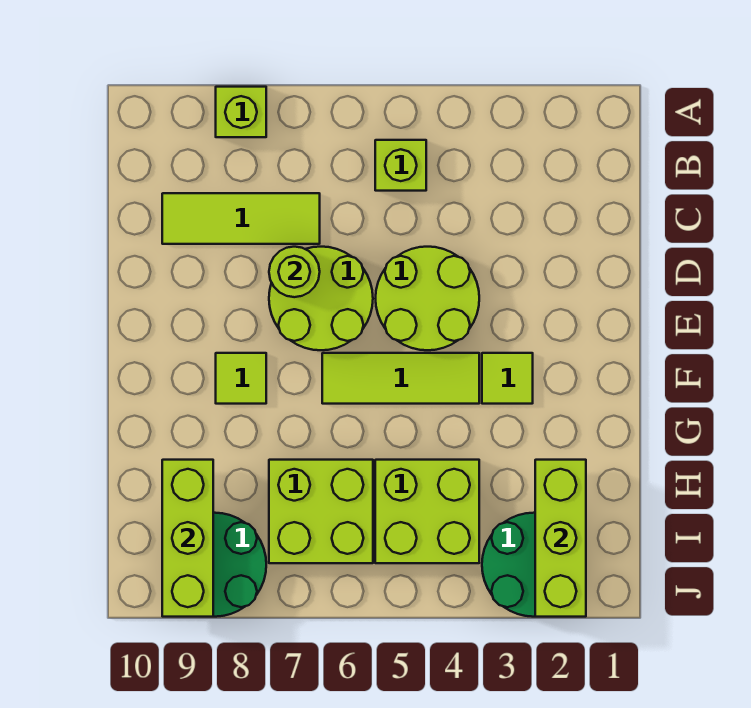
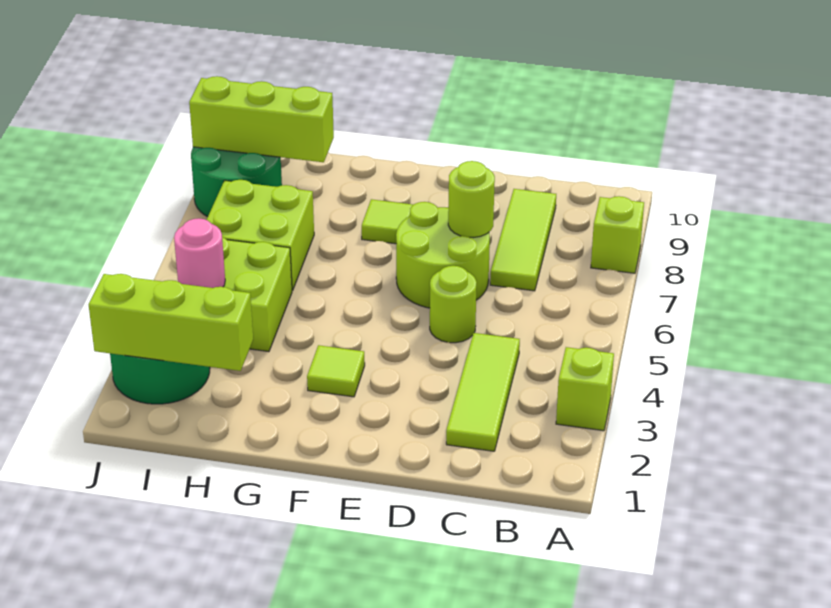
lime 1x1 brick [375,140,426,191] -> lime 1x1 brick moved to [556,347,614,431]
lime 2x2 round brick [376,247,479,350] -> lime 1x1 round brick [430,266,477,343]
lime 1x3 tile [322,353,479,404] -> lime 1x3 tile moved to [446,333,520,451]
none -> pink 1x1 round brick [174,218,225,288]

